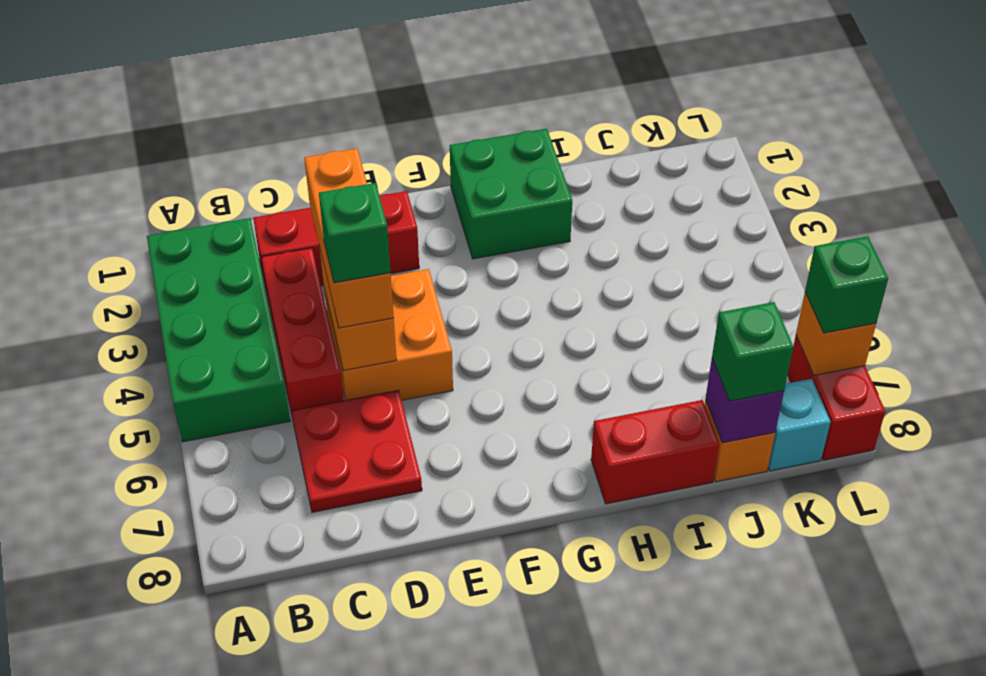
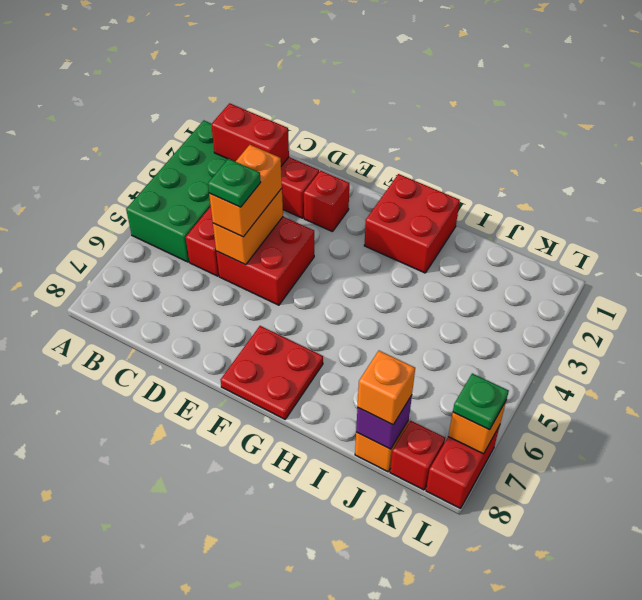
red 2x2 plate [292,390,422,512] -> red 2x2 plate moved to [221,326,323,419]
orange 1x3 brick [304,148,394,328] -> orange 1x2 brick [209,145,282,237]
orange 2x2 brick [324,269,453,400] -> red 2x2 brick [216,217,314,305]
green 1x1 brick [319,183,390,283] -> green 1x1 plate [208,159,261,207]
green 2x2 brick [450,129,572,259] -> red 2x2 brick [364,174,460,273]
red 1x2 brick [591,400,719,504] -> red 1x2 brick moved to [211,103,289,166]
green 1x1 brick [712,302,793,401] -> orange 1x1 brick [358,351,415,425]
cyan 1x1 brick [768,379,831,471] -> red 1x1 brick [390,421,445,490]
green 1x1 brick [805,236,888,333] -> green 1x1 plate [453,373,509,430]

